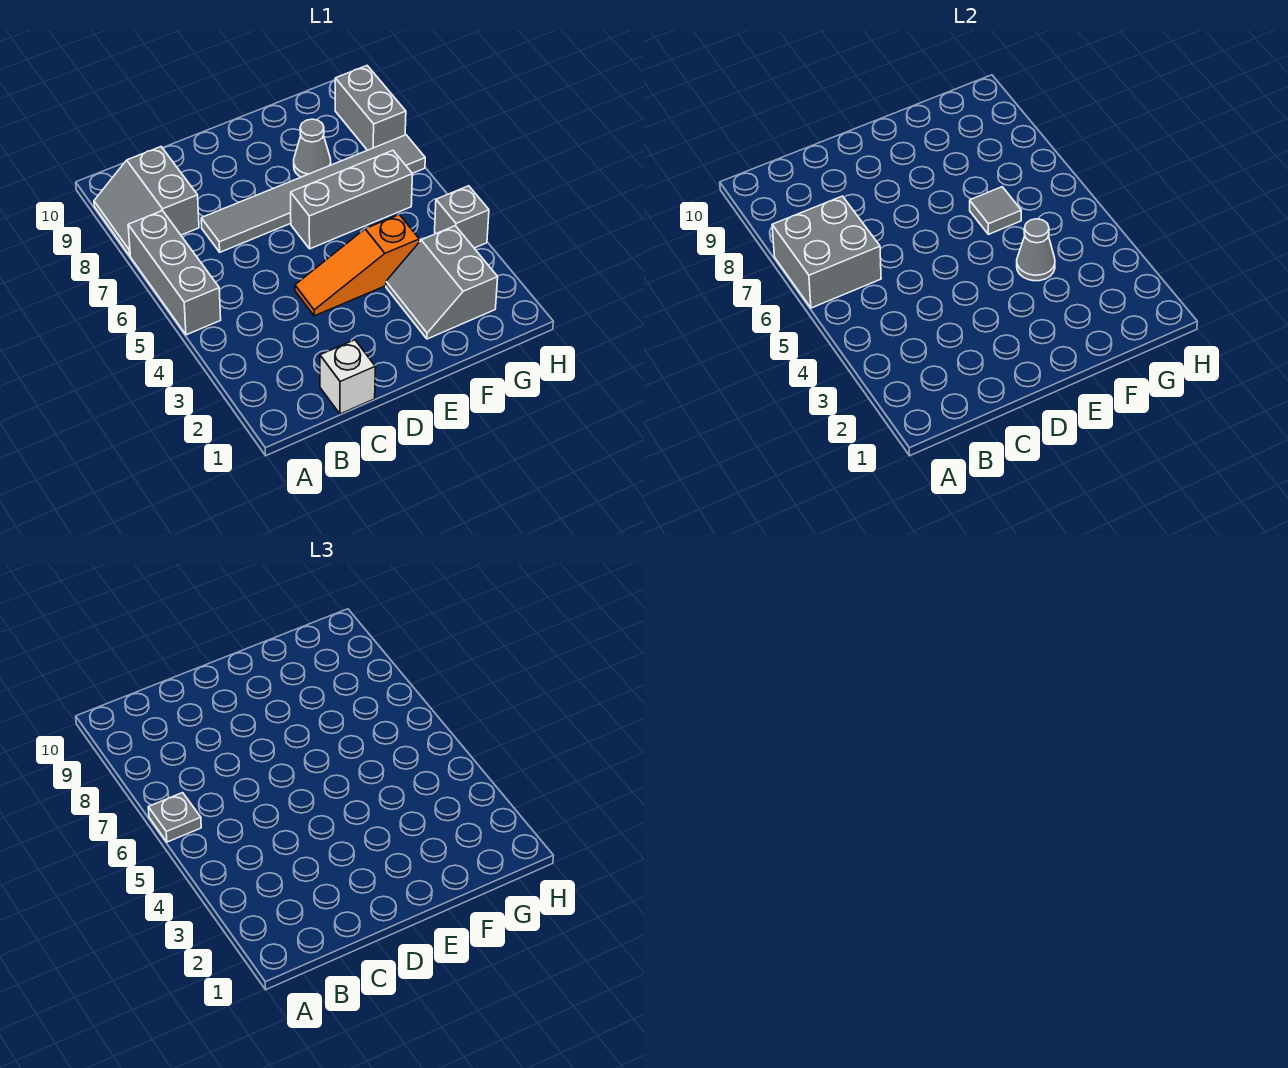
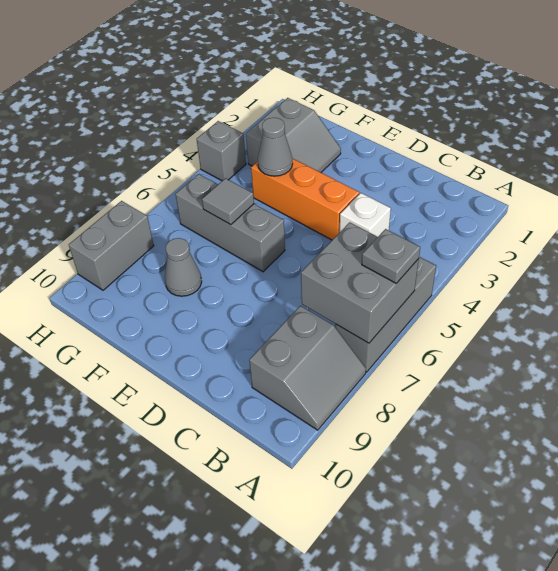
white 1x1 brick [320,340,375,414] -> white 1x1 brick moved to [340,193,391,237]
grey 1x6 tile [201,135,425,252] -> none
orange 1x3 slope [295,215,419,316] -> orange 1x3 brick [251,158,359,240]

